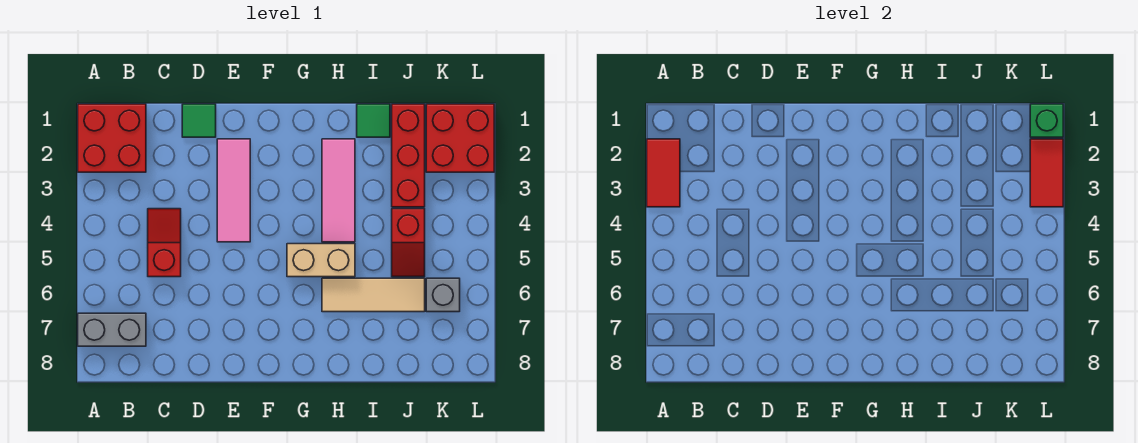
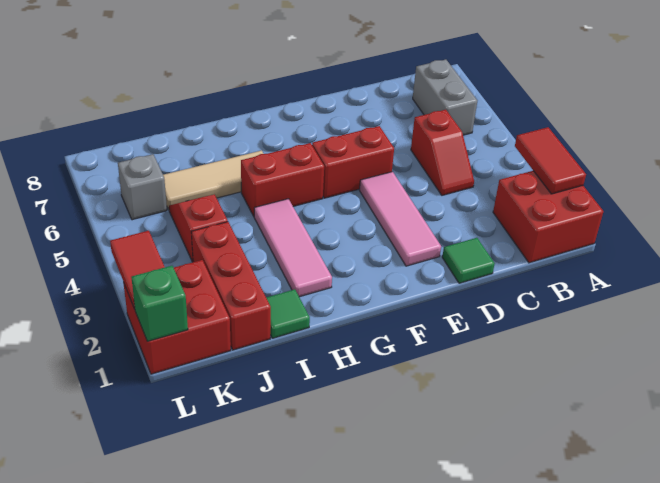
grey 1x2 brick [78,313,146,346] -> grey 1x2 brick turned to [413,59,477,135]
none -> red 1x2 brick [312,126,394,198]
tan 1x2 brick [287,244,355,277] -> red 1x2 brick [241,143,324,216]

